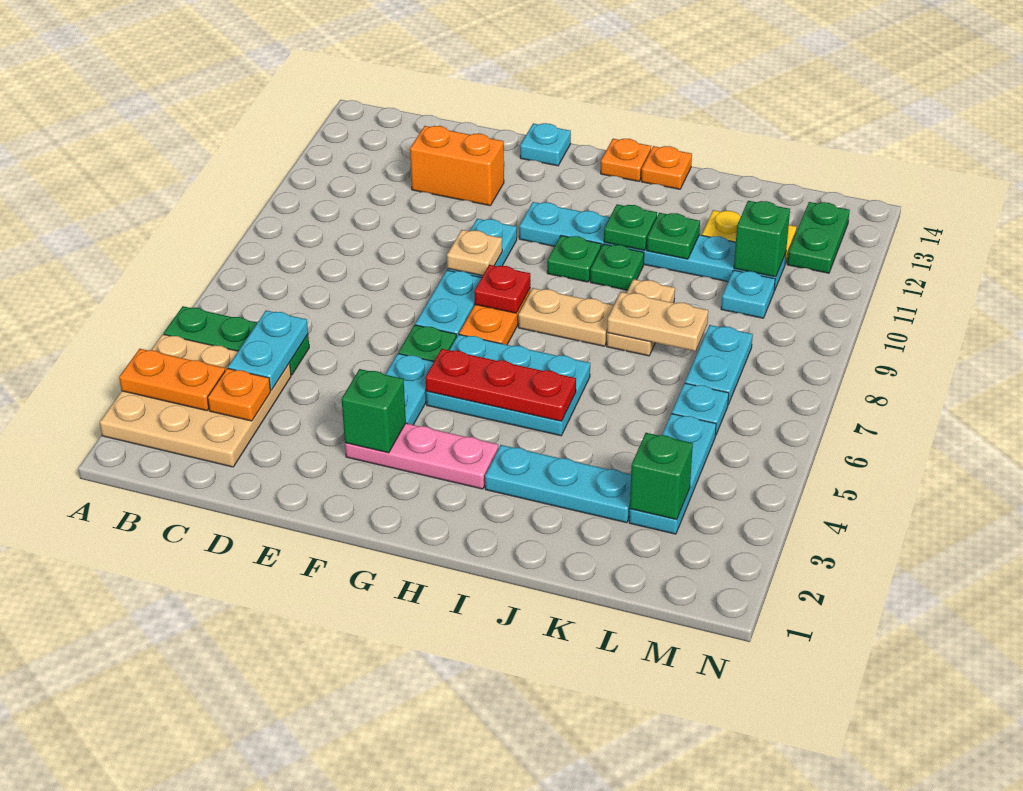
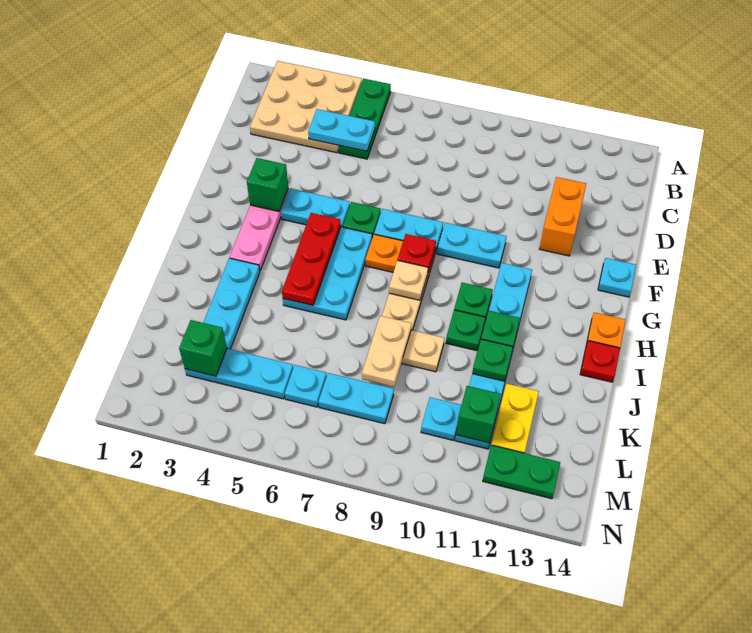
orange 1x2 plate [119,349,225,411] -> none
orange 1x1 plate [208,368,271,421] -> none
tan 1x1 plate [447,230,502,276] -> tan 1x1 plate moved to [389,260,428,300]
orange 1x1 plate [641,146,692,189] -> red 1x1 plate [580,341,620,382]

